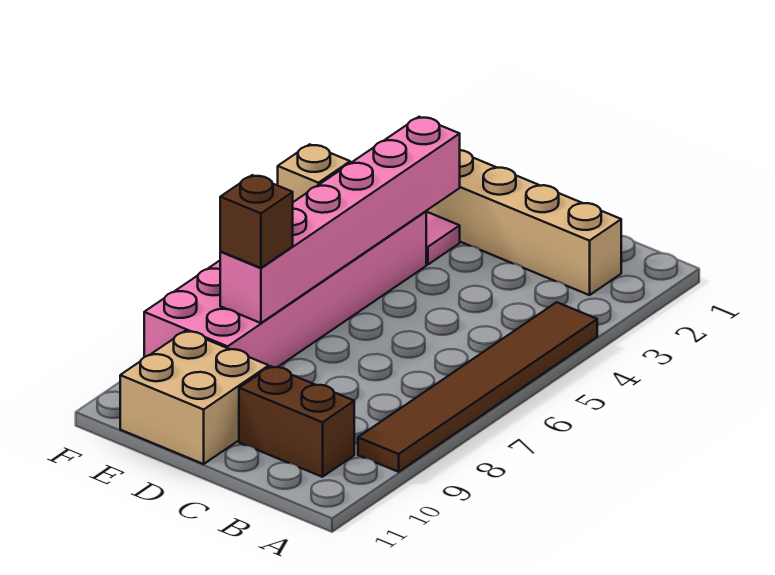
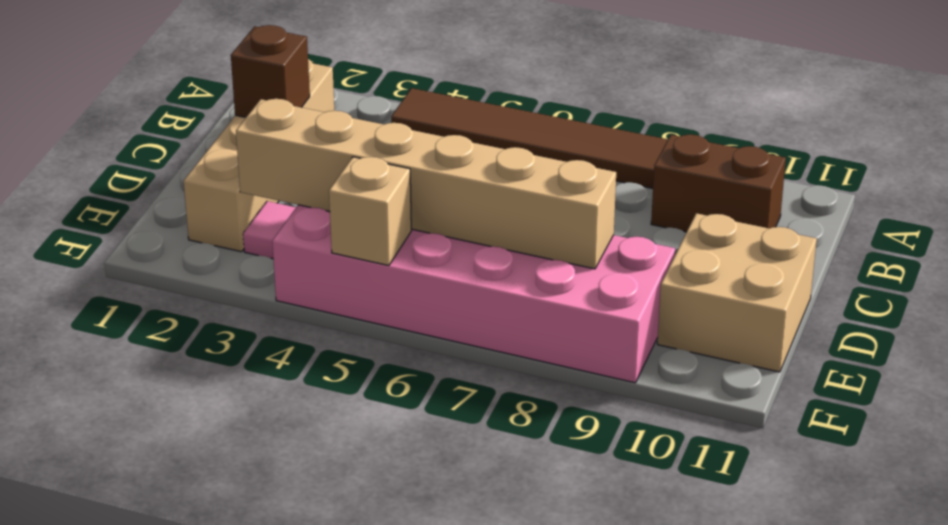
brown 1x2 brick [239,366,354,477] -> brown 1x2 brick turned to [651,135,786,232]
pink 1x6 brick [220,117,460,323] -> tan 1x6 brick [236,99,616,269]
brown 1x1 brick [220,175,293,268] -> brown 1x1 brick moved to [231,25,310,117]

